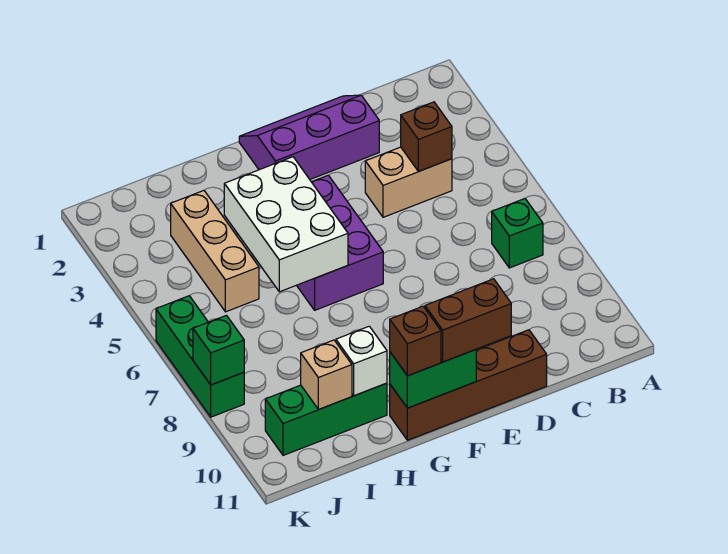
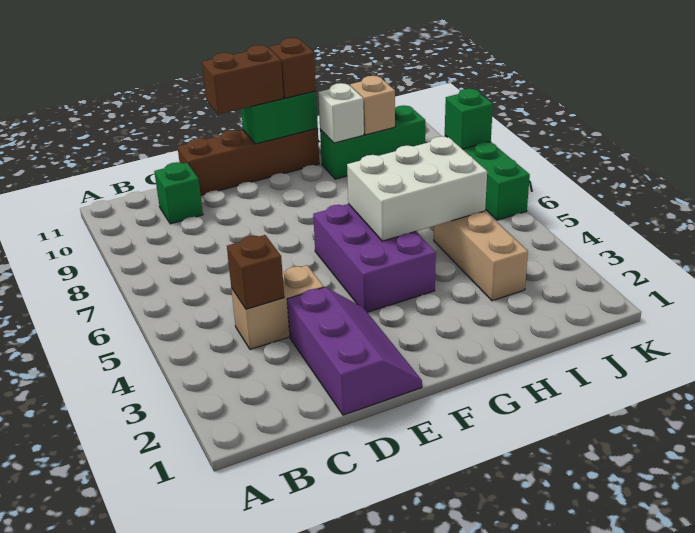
green 1x1 brick [492,199,543,268] -> green 1x1 brick moved to [154,162,203,224]
purple 2x3 slope [239,95,379,179] -> purple 2x3 slope turned to [287,287,422,415]
white 2x3 brick [224,157,348,292] -> white 2x3 brick turned to [347,136,487,241]

